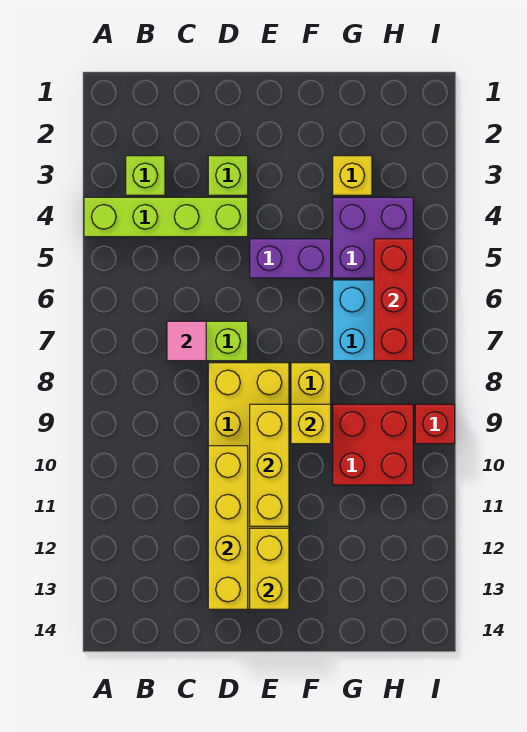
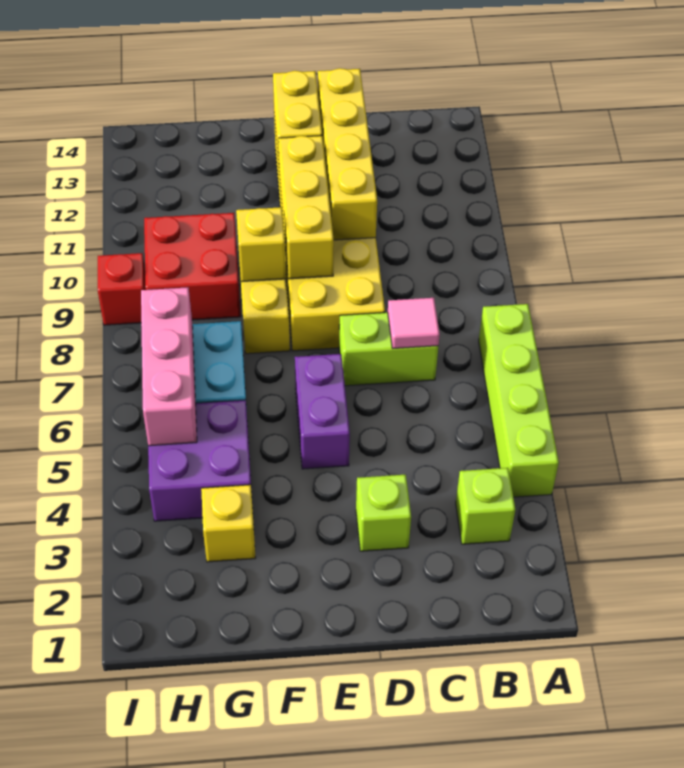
lime 1x4 brick [84,197,248,237] -> lime 1x4 brick turned to [479,304,559,497]
purple 1x2 brick [250,239,331,278] -> purple 1x2 brick turned to [295,354,350,469]
red 1x3 brick [374,239,413,361] -> pink 1x3 brick [141,287,197,446]

